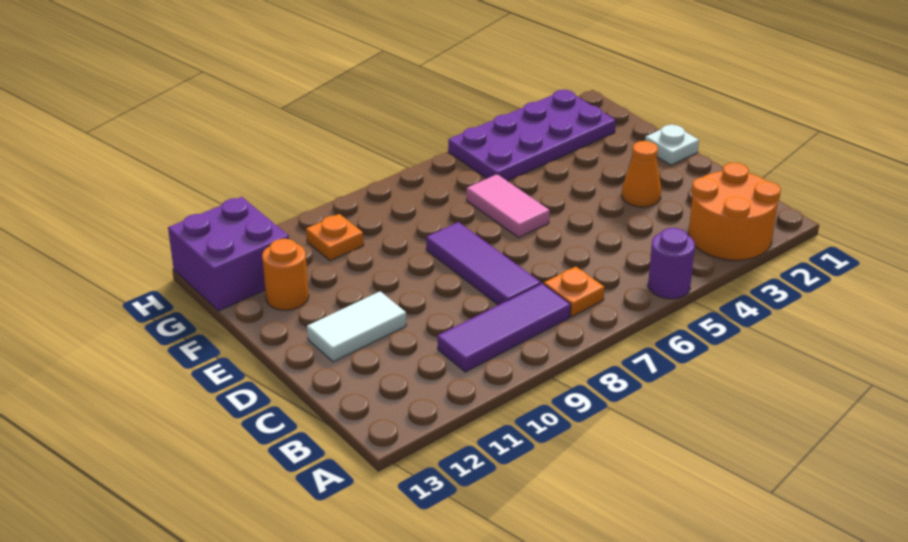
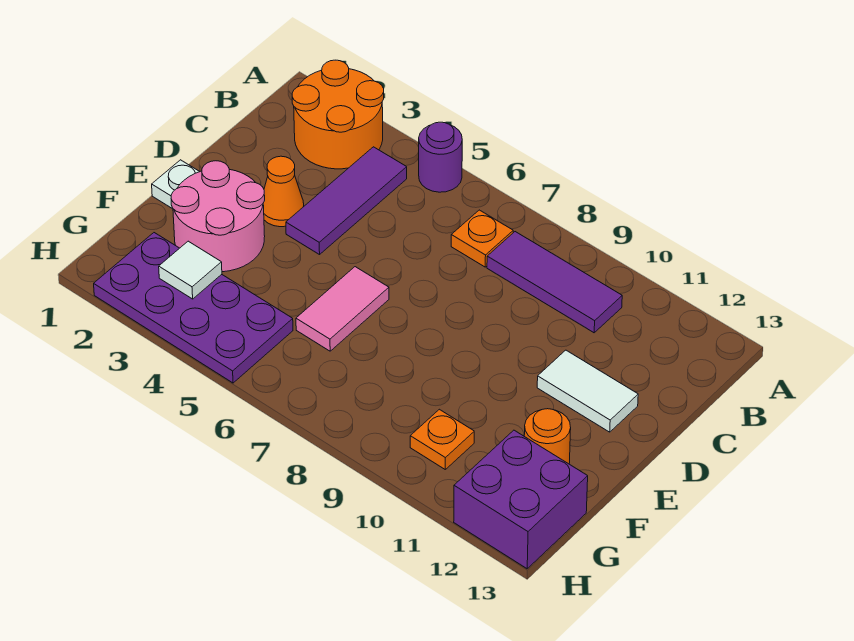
purple 1x3 tile [426,222,541,305] -> purple 1x3 tile moved to [286,147,407,255]
none -> pink 2x2 round brick [171,161,265,272]
none -> white 1x1 tile [159,241,222,299]

